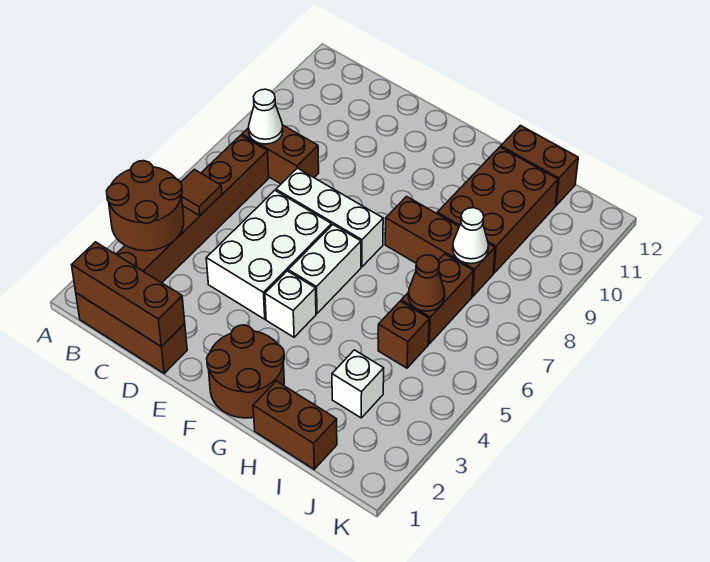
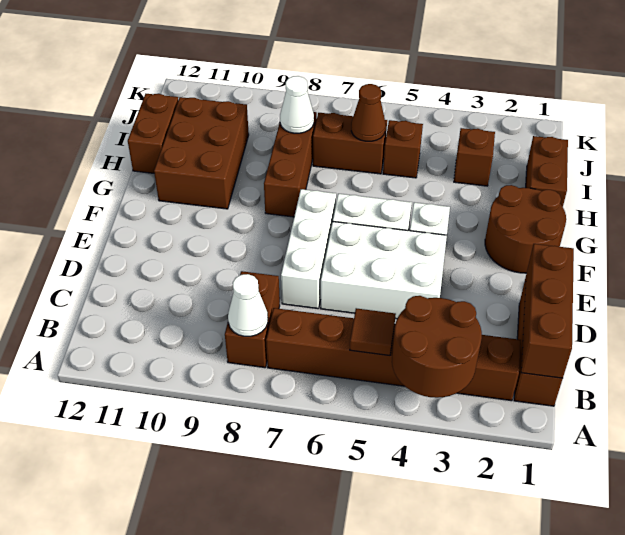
brown 2x3 brick [437,147,558,273] -> brown 2x3 brick turned to [154,97,249,209]
white 1x1 brick [332,350,384,418] -> brown 1x1 brick [454,128,495,186]

